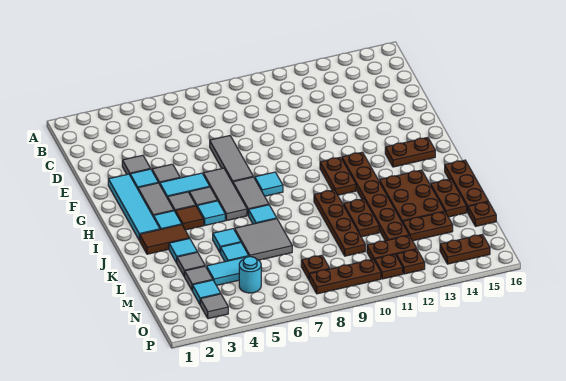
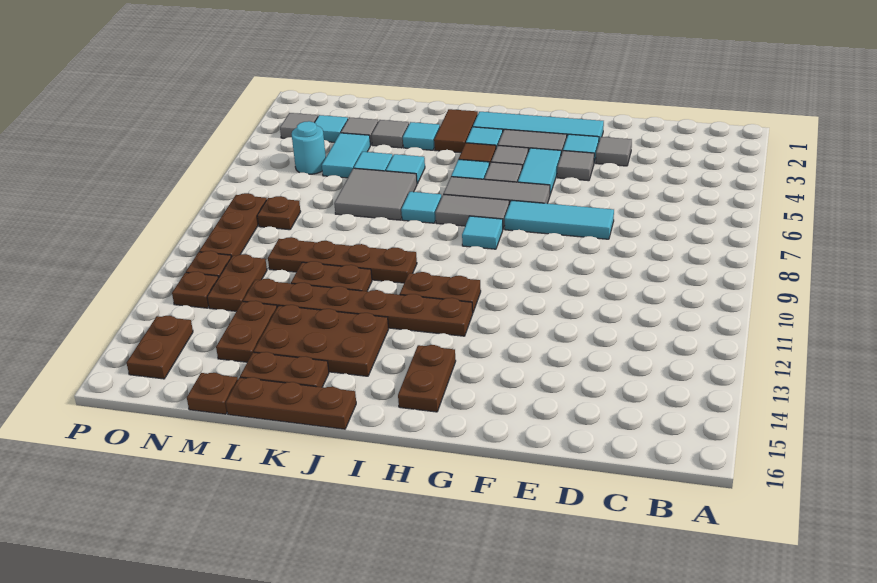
grey 1x3 tile [210,136,253,183] -> cyan 1x3 tile [505,200,614,239]

